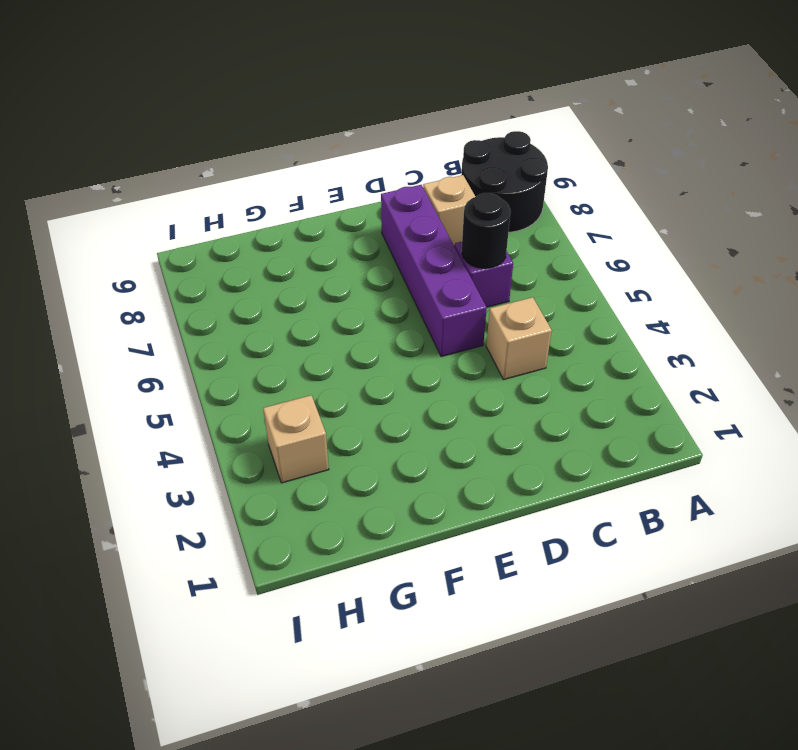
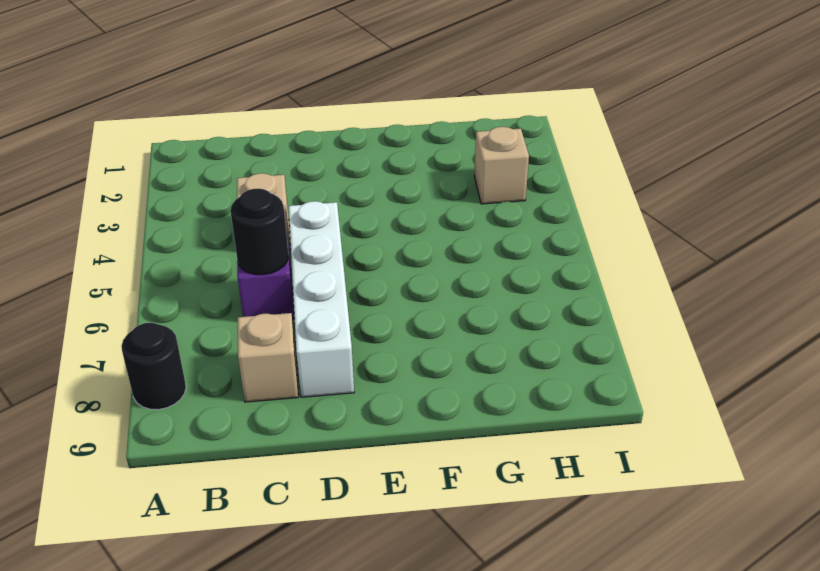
black 2x2 round brick [462,131,548,232] -> black 1x1 round brick [121,323,186,410]
purple 1x4 brick [381,185,487,357] -> white 1x4 brick [289,201,354,397]

